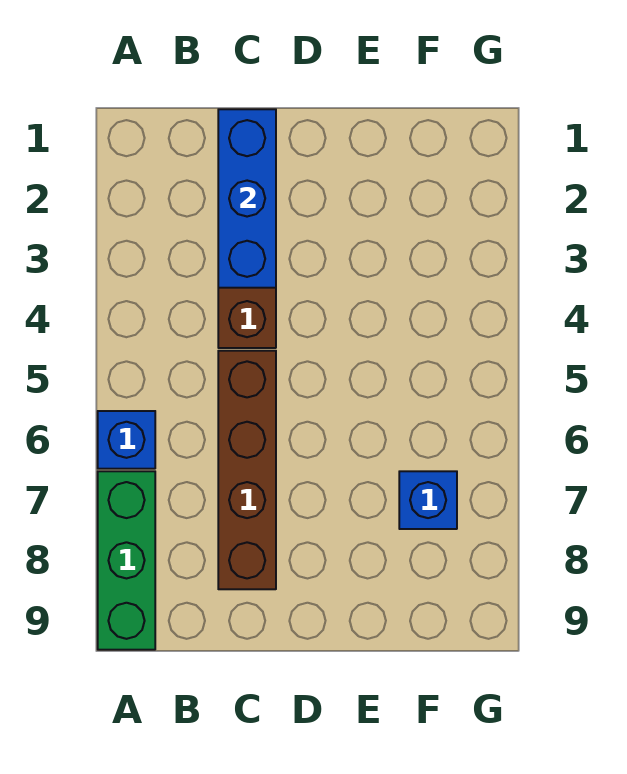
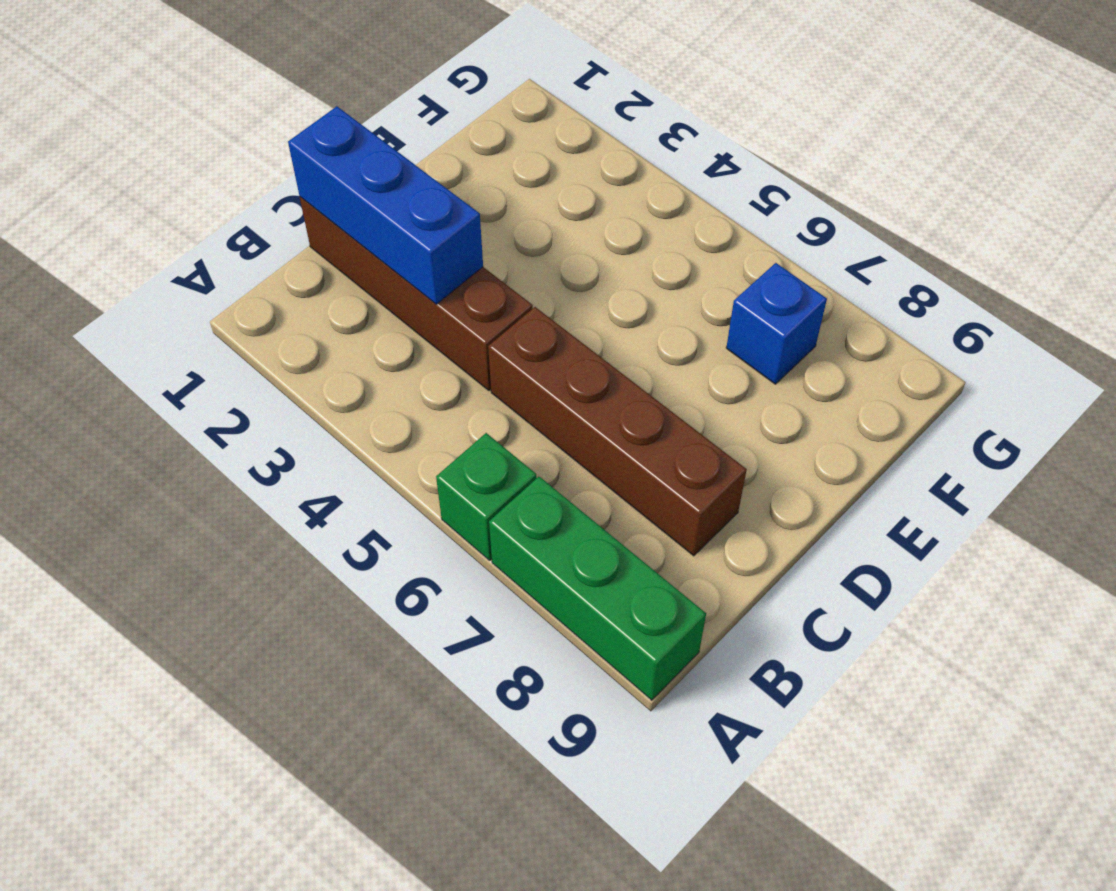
blue 1x1 brick [98,411,155,469] -> green 1x1 brick [436,433,537,560]

